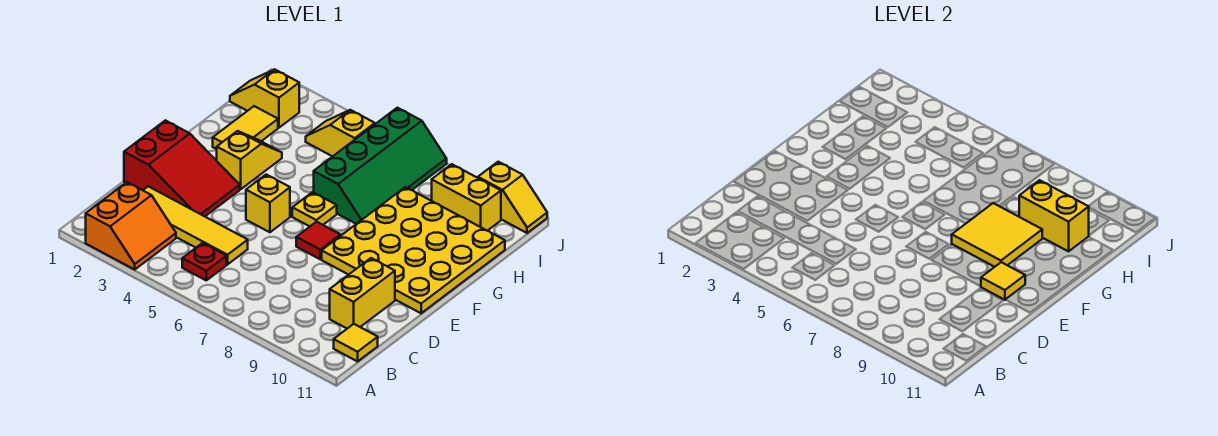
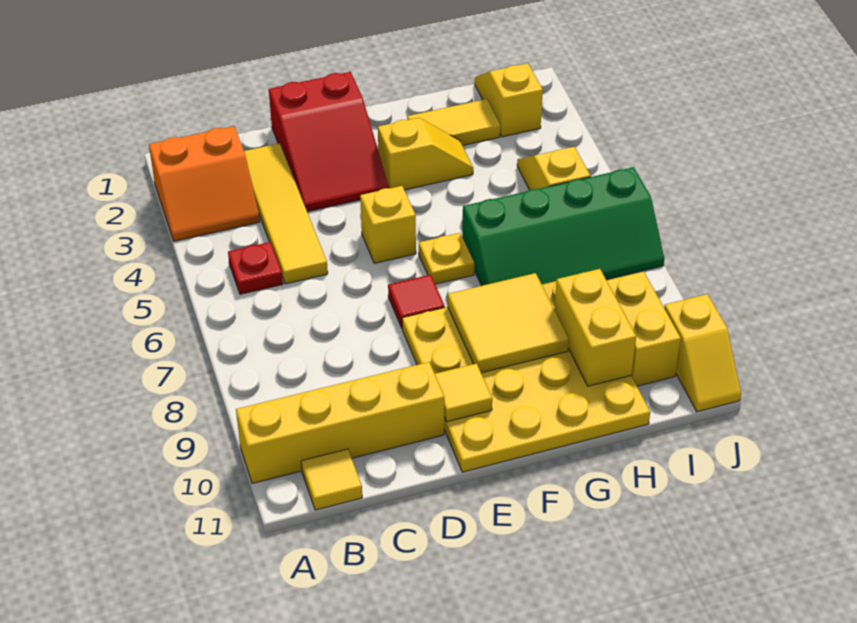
yellow 1x2 brick [330,258,395,329] -> yellow 1x4 brick [236,362,444,483]

